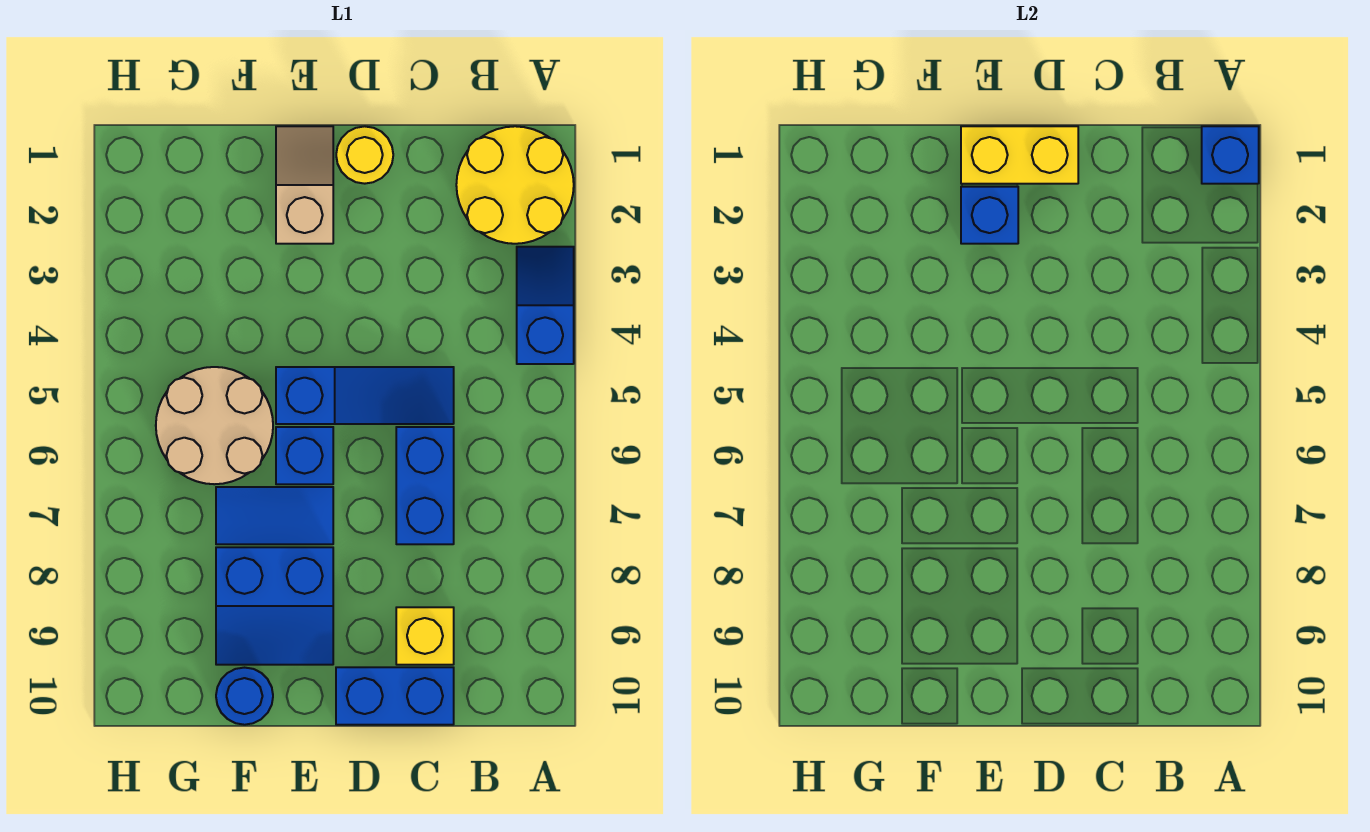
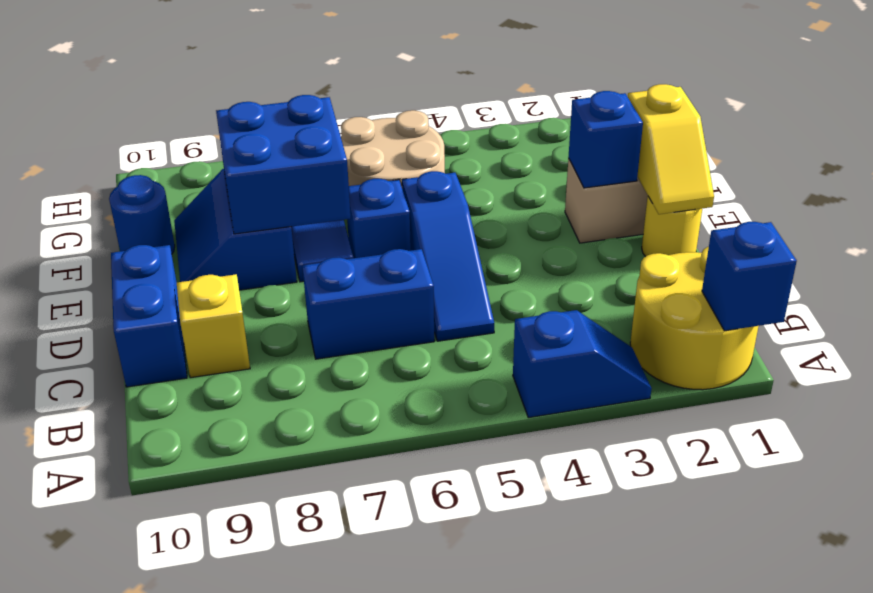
yellow 1x2 brick [961,126,1078,184] -> yellow 1x2 slope [628,84,714,214]
none -> blue 2x2 brick [216,95,351,234]

